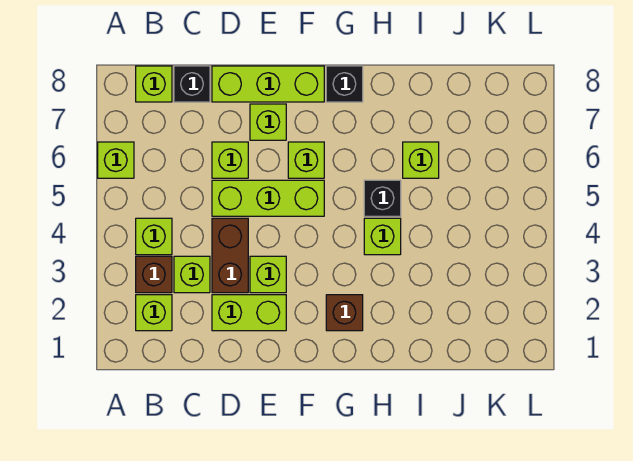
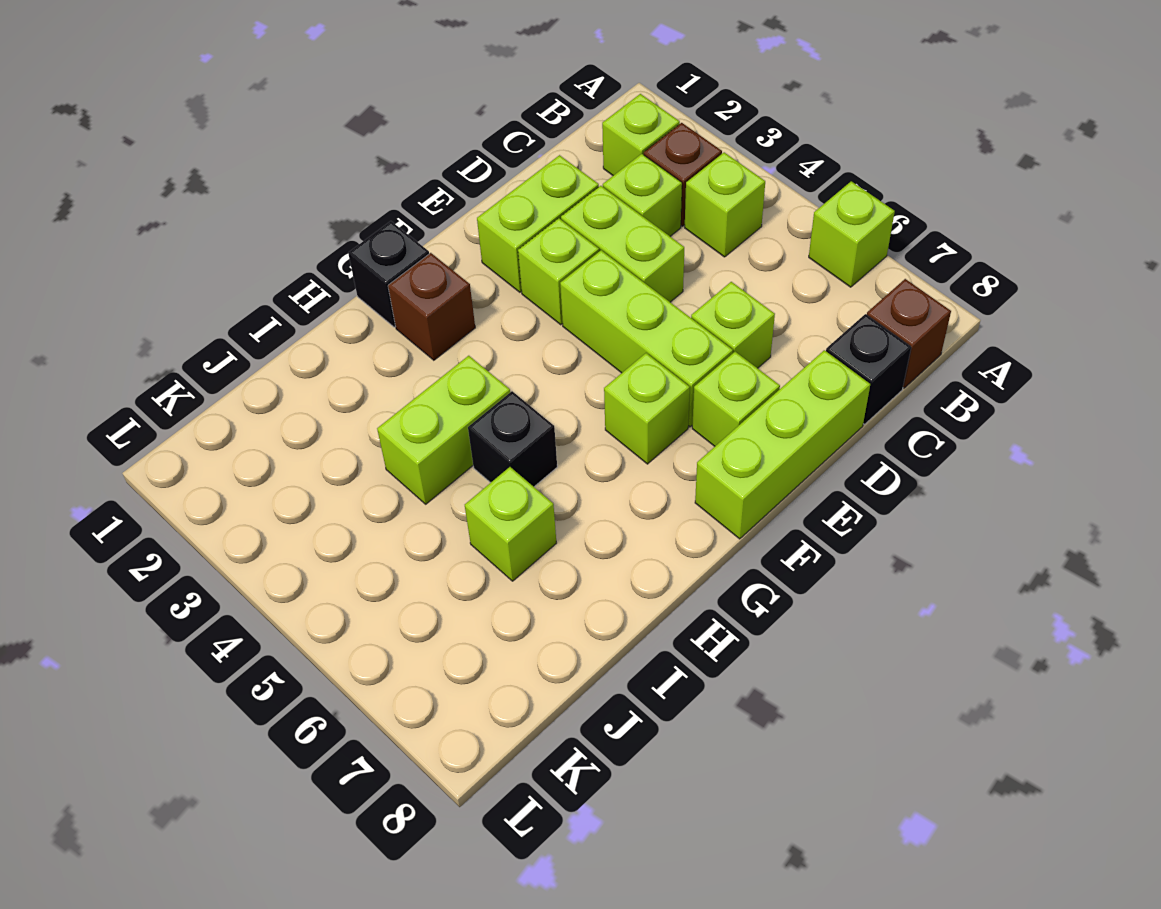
lime 1x1 brick [136,66,172,102] -> brown 1x1 brick [867,279,951,388]
brown 1x2 brick [212,218,248,293] -> lime 1x2 brick [561,186,684,302]
lime 1x3 brick [212,180,324,216] -> lime 1x3 brick turned to [560,250,733,427]
black 1x1 brick [326,66,363,102] -> black 1x1 brick moved to [348,221,429,327]
lime 1x1 brick [364,218,401,255] -> lime 1x2 brick [377,356,510,504]

